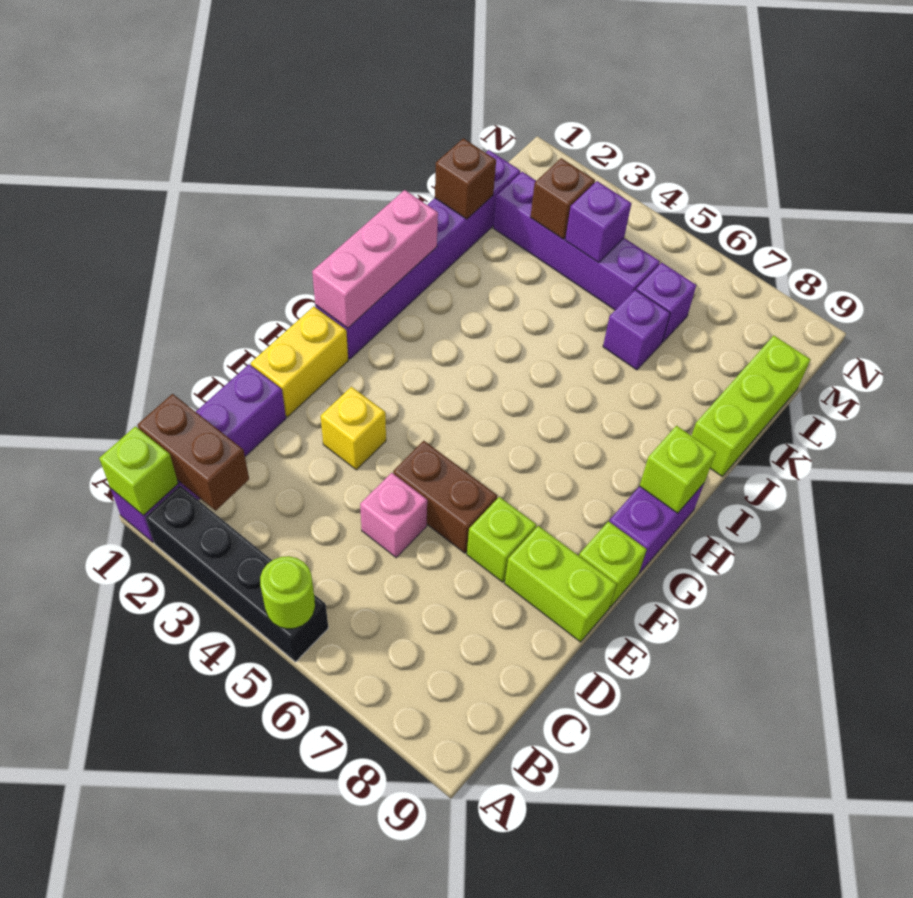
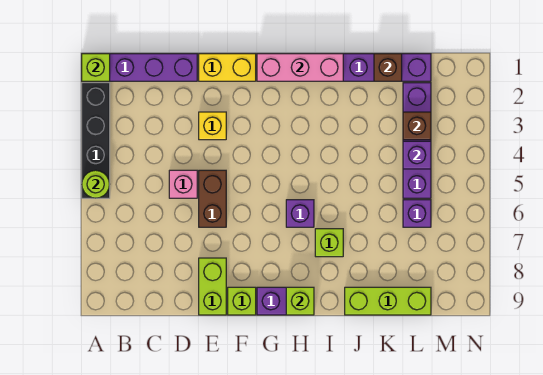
brown 1x2 brick [137,394,249,511] -> none
lime 1x1 brick [467,497,536,582] -> lime 1x1 brick moved to [315,229,343,257]
purple 1x1 brick [603,290,670,370] -> purple 1x1 brick moved to [286,200,314,227]

